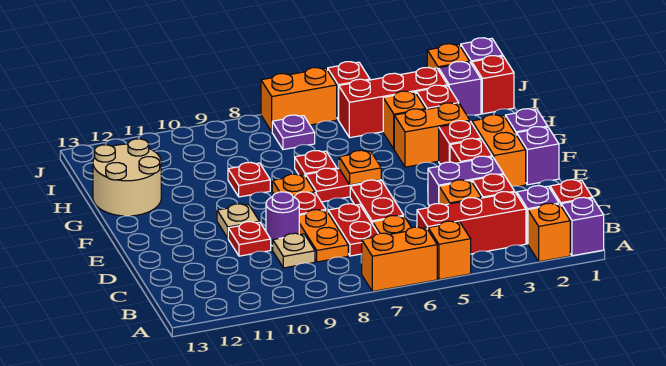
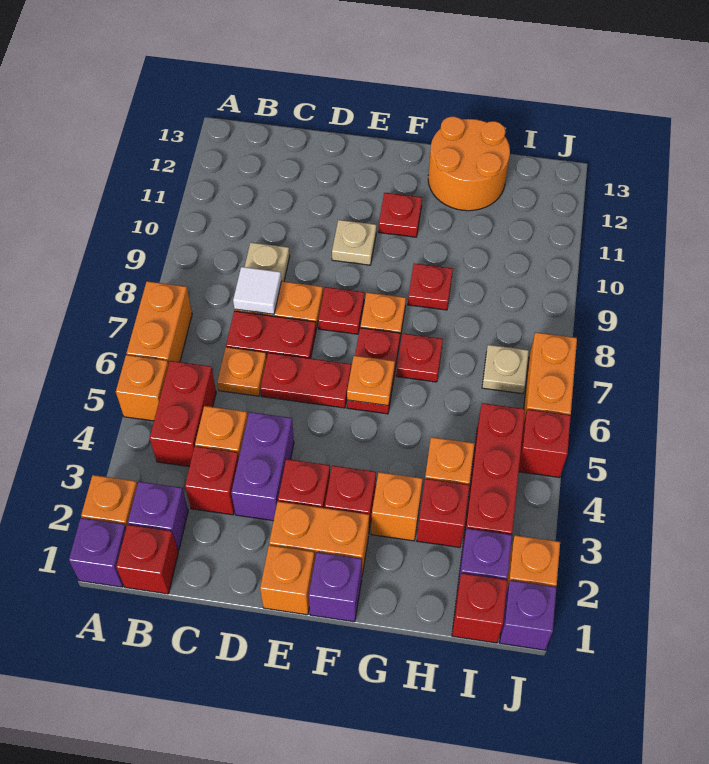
red 1x3 brick [417,192,526,254] -> red 1x2 brick [150,361,216,467]
none -> white 1x1 tile [233,267,281,314]
purple 1x1 round brick [266,192,299,246] -> none
red 1x1 plate [228,222,271,256] -> red 1x1 plate moved to [378,193,422,237]
purple 1x1 brick [517,127,559,185] -> orange 1x1 brick [260,545,315,615]
orange 1x2 brick [394,103,470,167] -> orange 1x1 brick [371,472,423,541]
tan 2x2 round brick [93,139,161,216] -> orange 2x2 round brick [428,117,510,211]
purple 1x1 plate [272,115,315,150] -> tan 1x1 plate [482,345,529,394]

